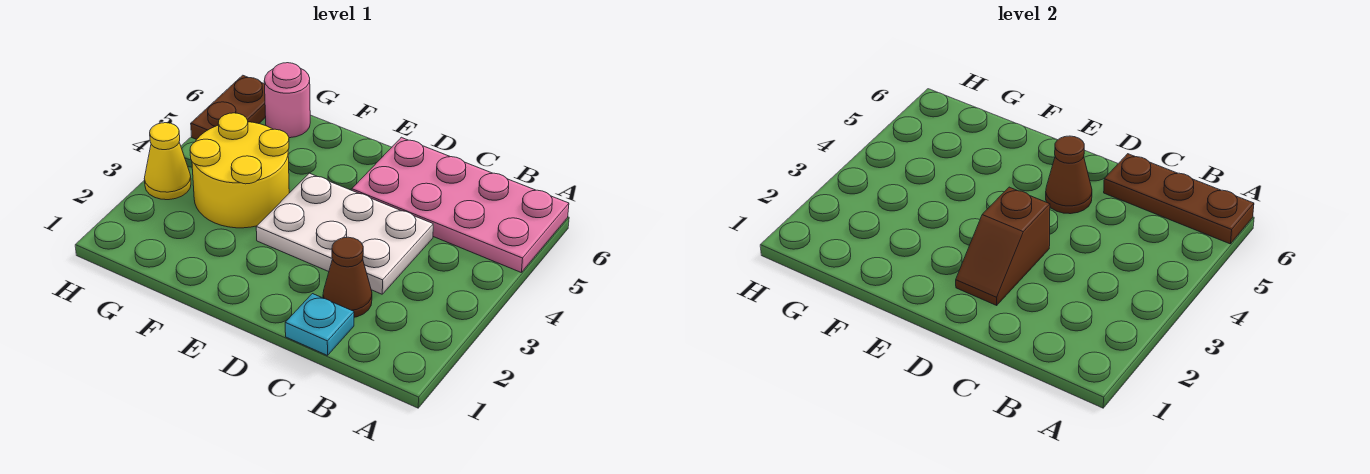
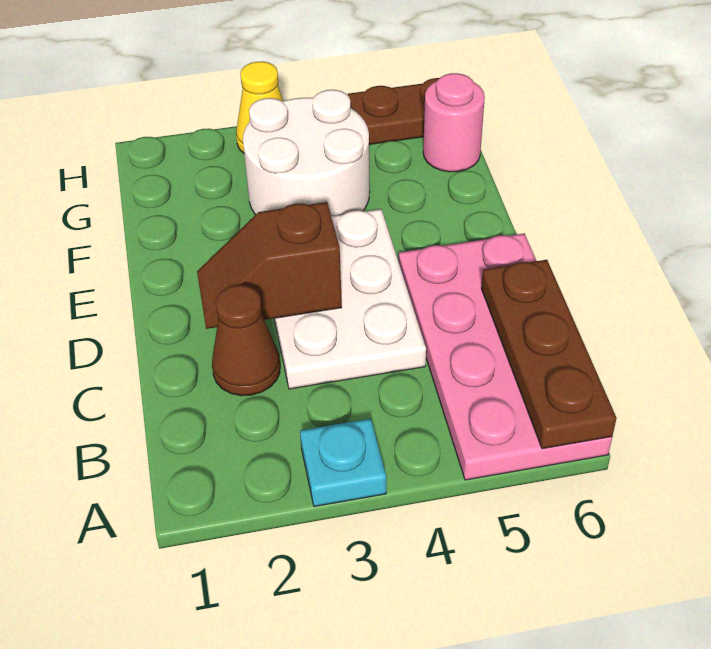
cyan 1x1 plate [285,294,354,355] -> cyan 1x1 plate moved to [300,419,386,507]
brown 1x1 cone [1046,136,1092,214] -> none
yellow 2x2 round brick [190,113,289,228] -> white 2x2 round brick [243,90,370,216]

